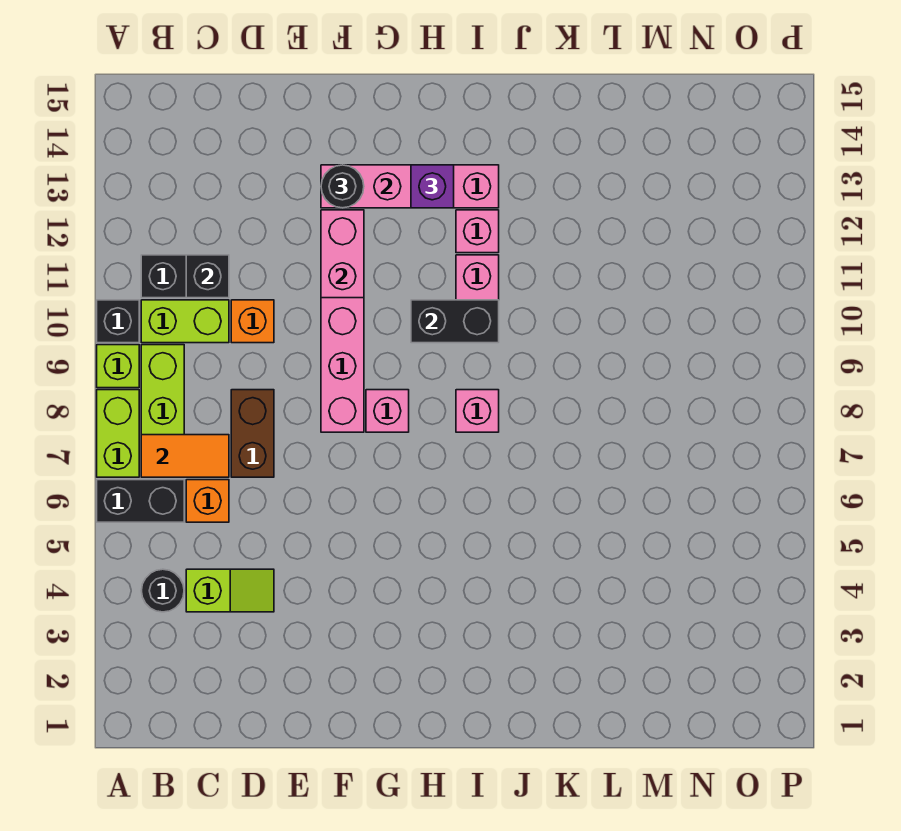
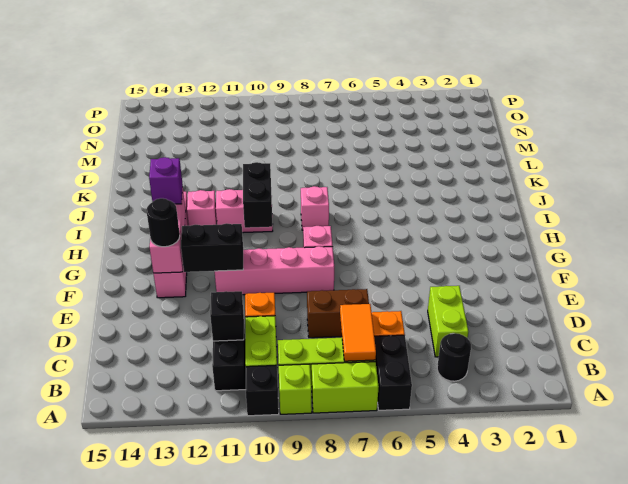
lime 1x2 slope [186,569,274,612] -> lime 1x2 brick [428,286,468,357]
pink 1x2 brick [321,210,364,298] -> black 1x2 brick [181,223,243,272]

